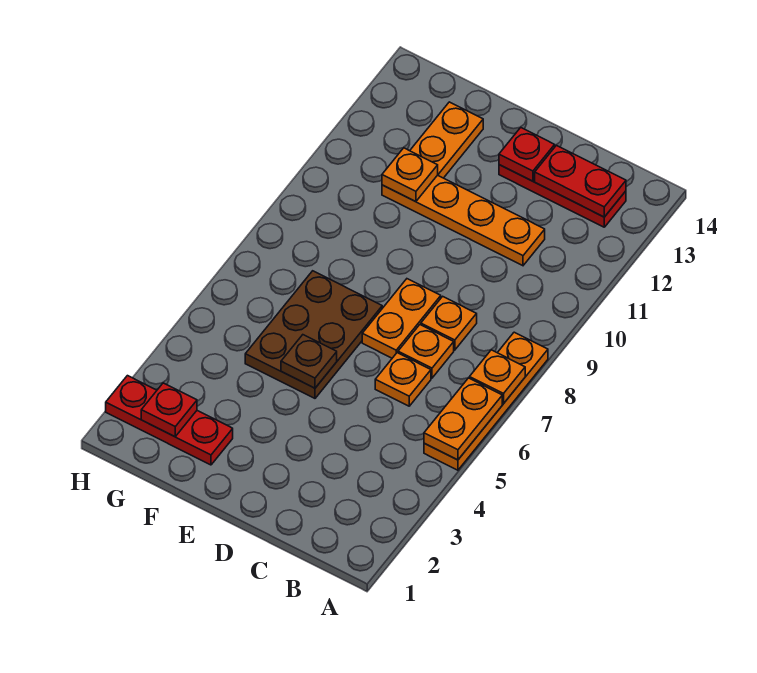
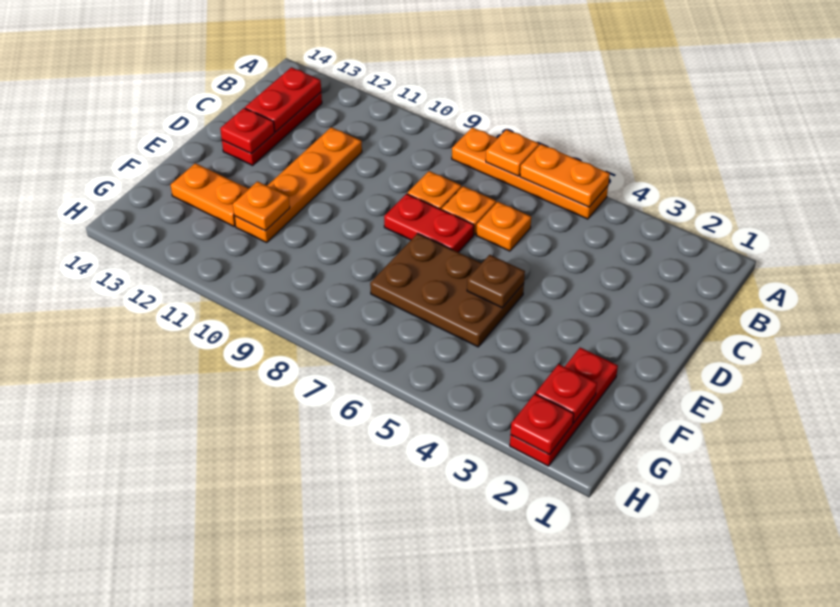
orange 1x2 plate [362,279,441,358] -> red 1x2 plate [384,194,474,252]
none -> red 1x1 plate [511,394,574,455]

